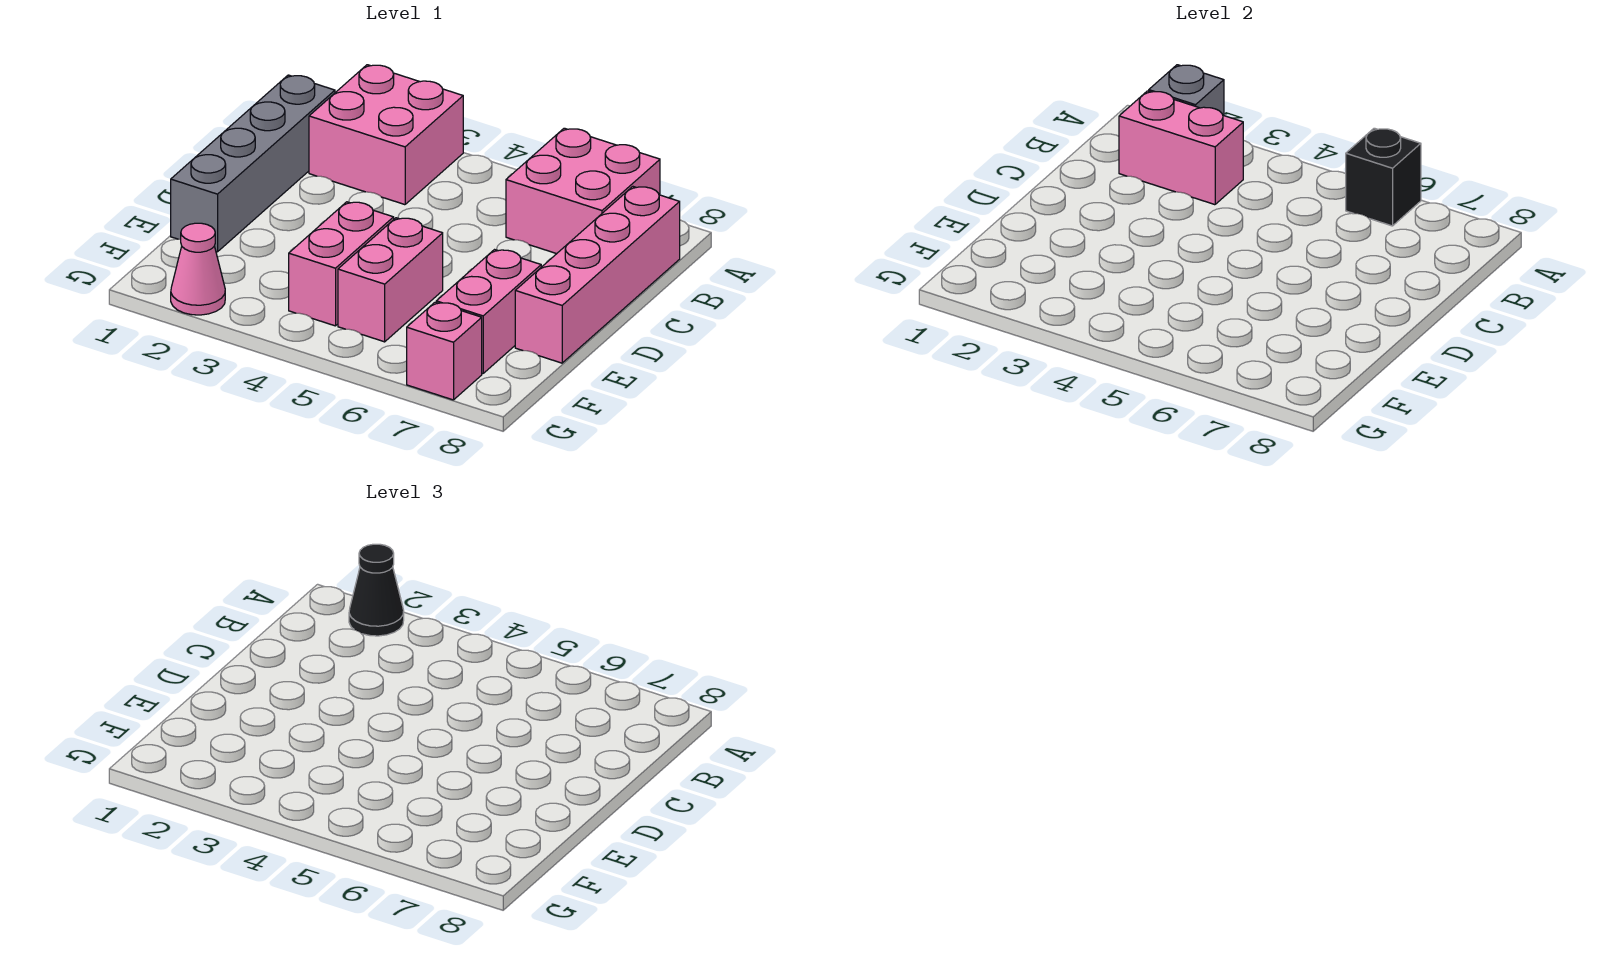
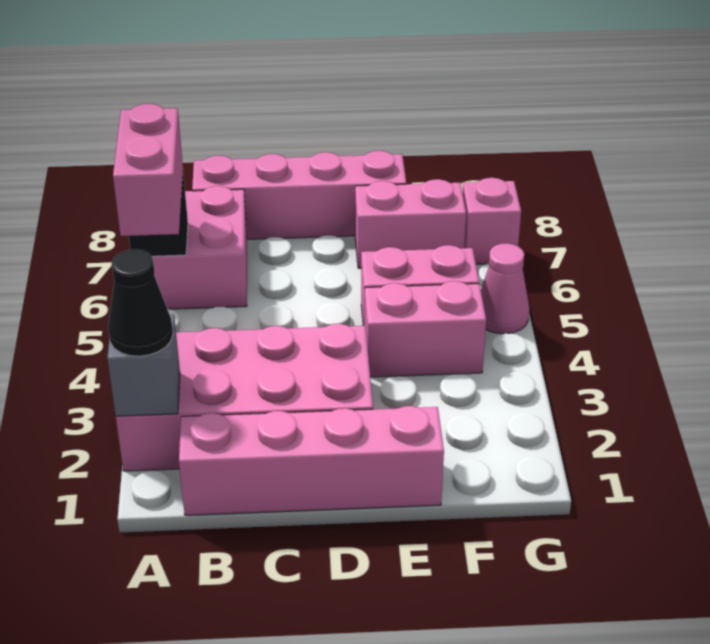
pink 2x2 brick [309,65,463,205] -> pink 2x4 brick [116,324,373,471]
grey 1x4 brick [171,75,335,252] -> pink 1x4 brick [179,406,444,515]
pink 1x2 brick [1119,91,1243,205] -> pink 1x2 brick moved to [113,104,183,236]
pink 1x1 cone [171,223,225,315] -> pink 1x1 cone moved to [481,243,529,334]

